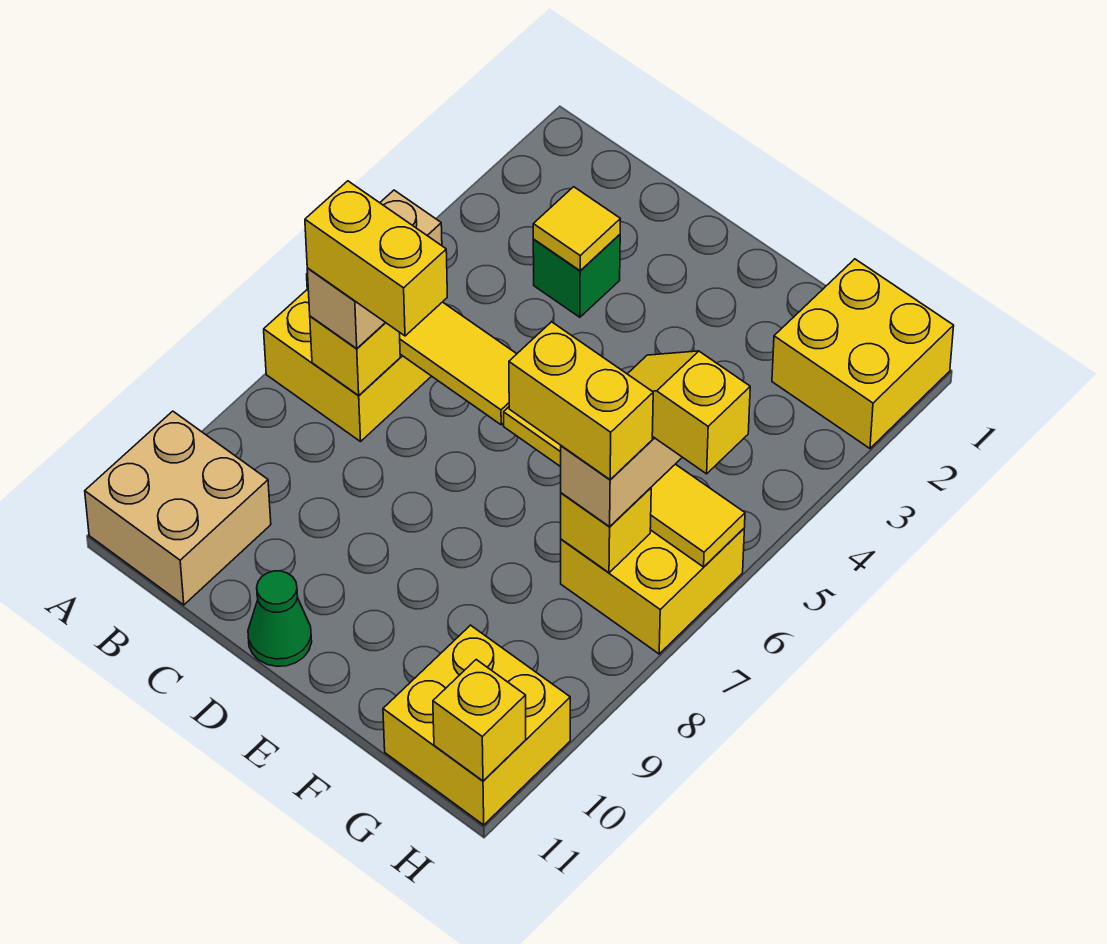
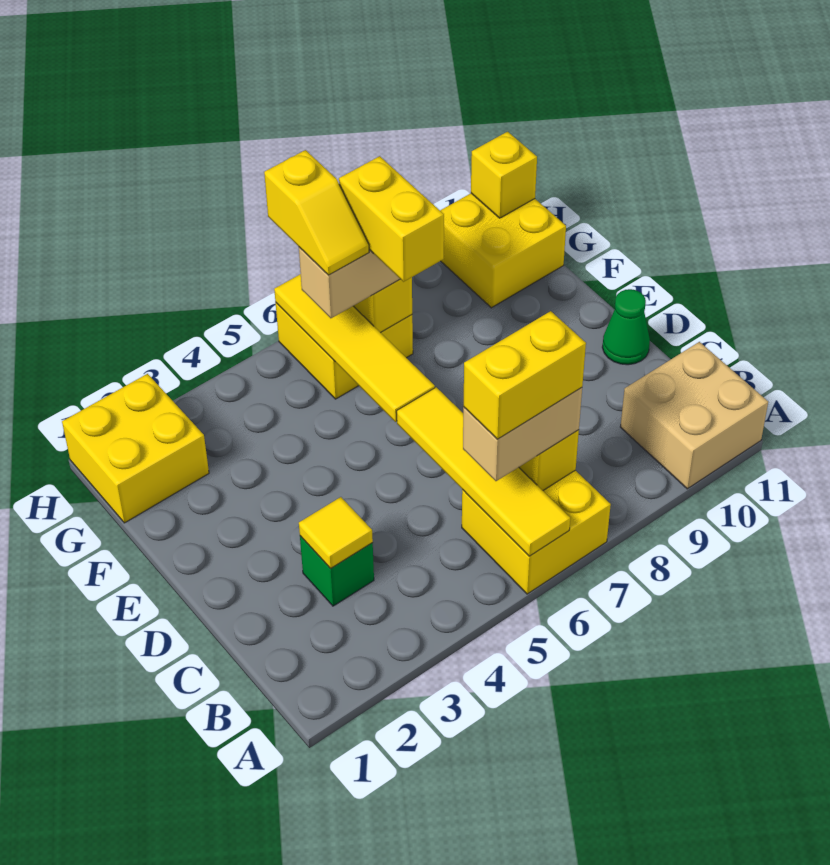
yellow 1x2 brick [305,181,447,336] -> yellow 1x2 brick turned to [463,311,586,439]

